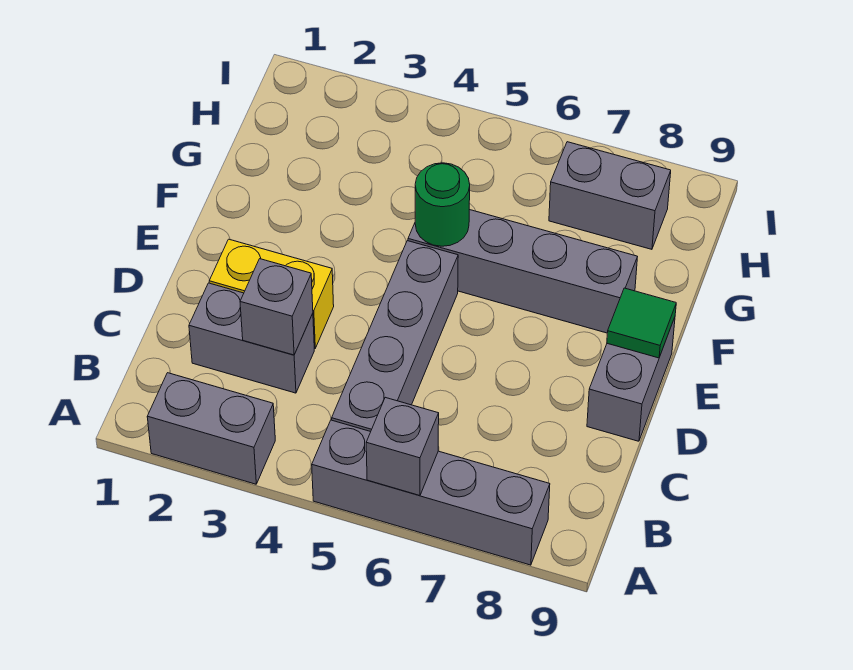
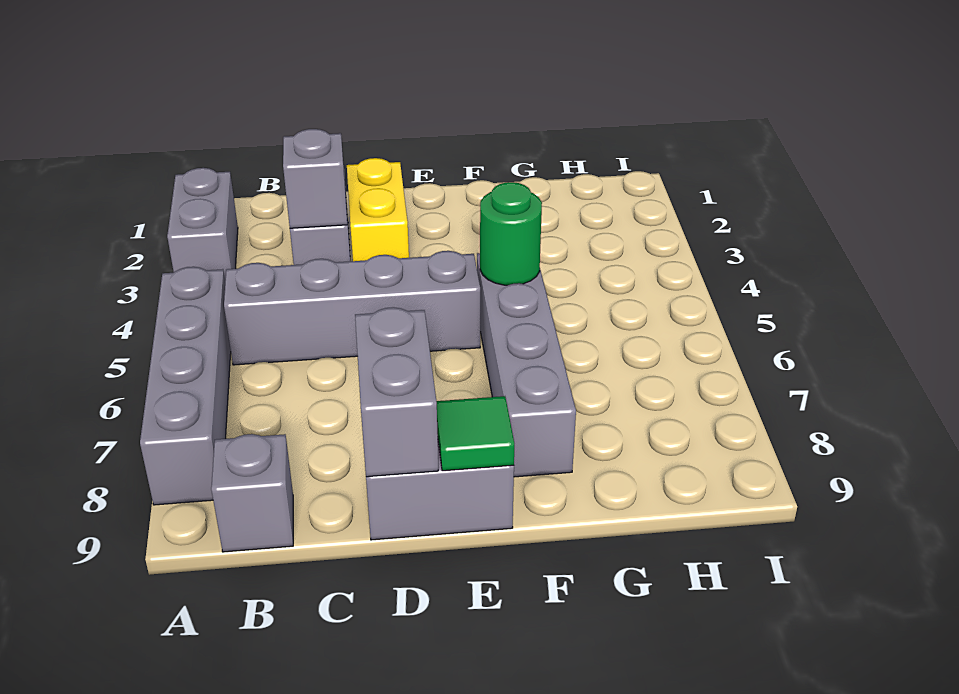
grey 1x1 brick [366,397,439,495] -> grey 1x1 brick moved to [211,434,293,552]
grey 1x2 brick [549,142,671,249] -> grey 1x2 brick moved to [355,307,438,477]

